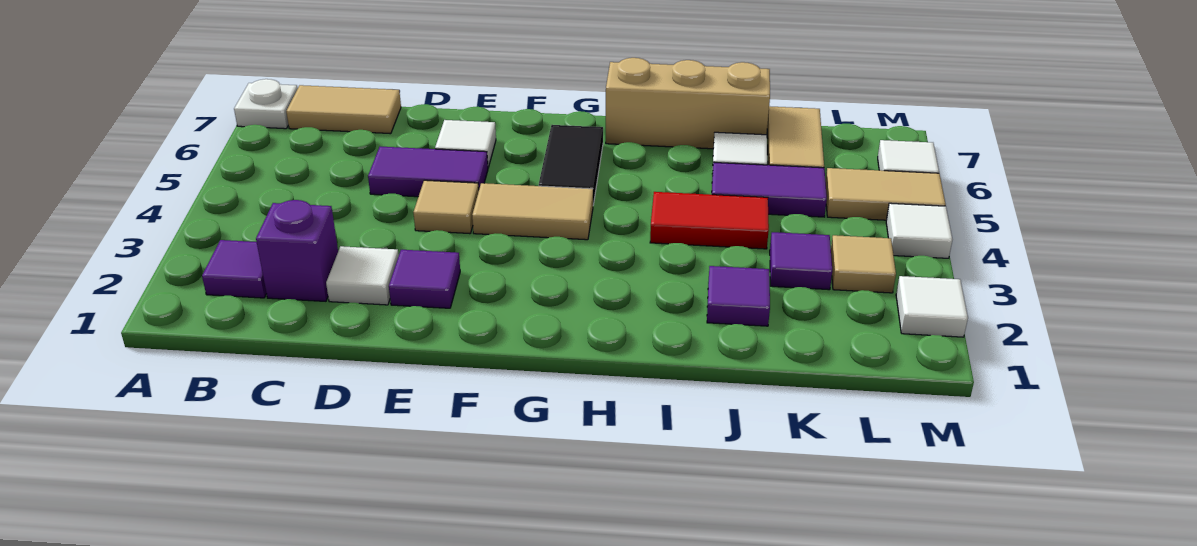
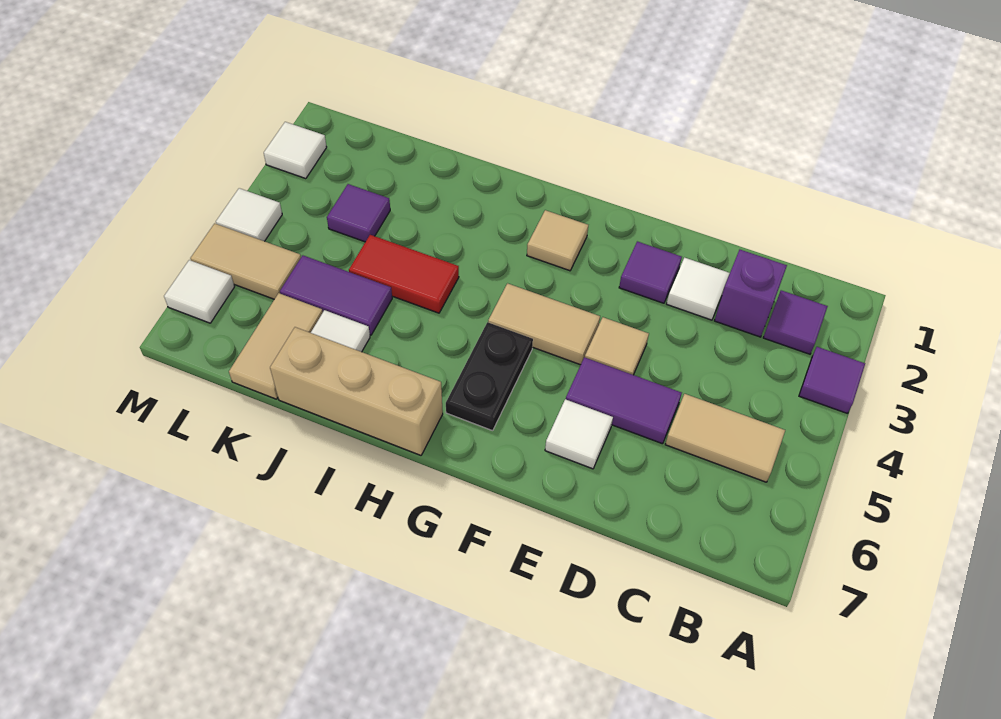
white 1x1 plate [234,79,298,129] -> none
tan 1x2 tile [286,85,401,134] -> tan 1x2 tile moved to [665,394,785,482]
black 1x2 tile [539,125,603,205] -> black 1x2 plate [446,322,533,431]
purple 1x1 tile [707,266,770,326] -> purple 1x1 tile moved to [799,347,865,413]
tan 1x1 tile [831,235,896,293] -> tan 1x1 tile moved to [527,210,588,271]

